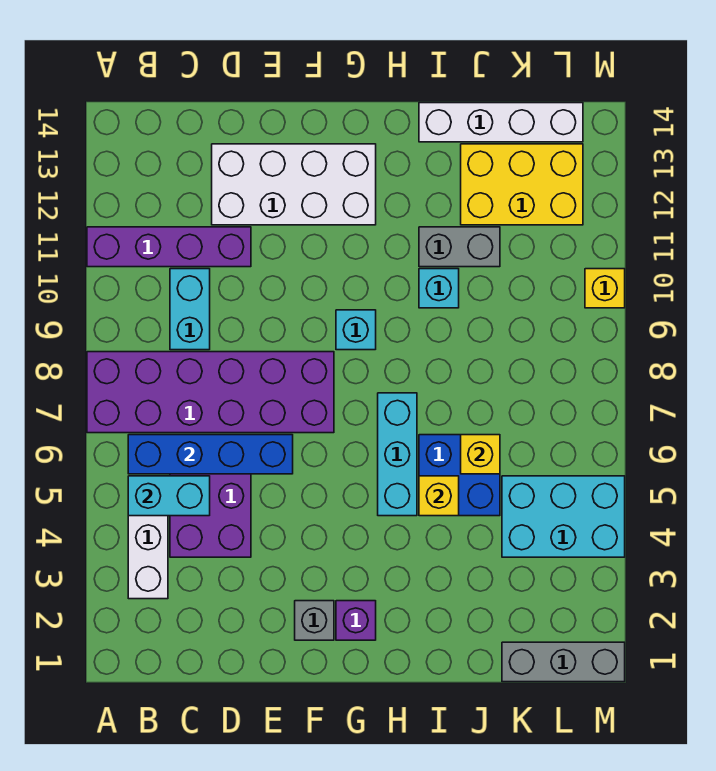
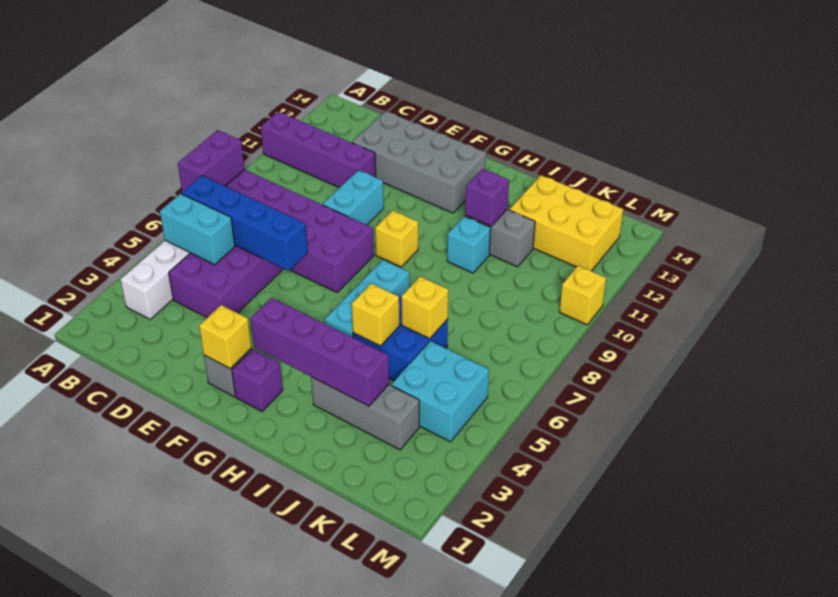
none -> purple 1x2 brick [178,130,245,192]
cyan 1x2 brick [170,269,210,350] -> cyan 1x2 brick moved to [323,170,384,225]
white 2x4 brick [212,144,376,225] -> grey 2x4 brick [352,111,486,213]
none -> yellow 1x1 brick [199,305,252,369]
none -> purple 1x4 brick [250,298,389,406]
cyan 1x1 brick [336,310,376,350] -> yellow 1x1 brick [375,210,418,267]
none -> purple 1x1 brick [465,169,509,226]
white 1x4 brick [419,103,583,142] -> none
grey 1x3 brick [502,642,625,682] -> grey 1x3 brick moved to [311,377,419,450]
cyan 2x3 brick [502,476,625,557] -> cyan 2x2 brick [391,341,489,442]

